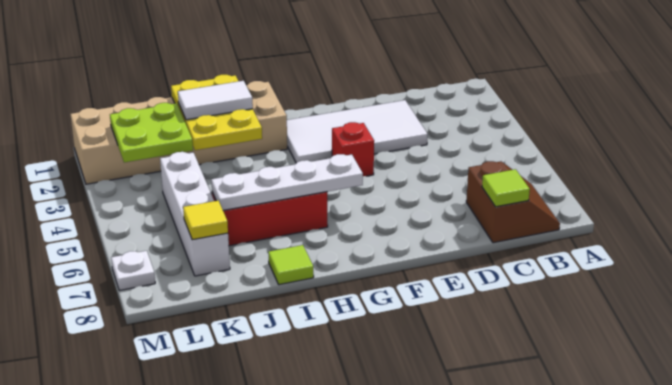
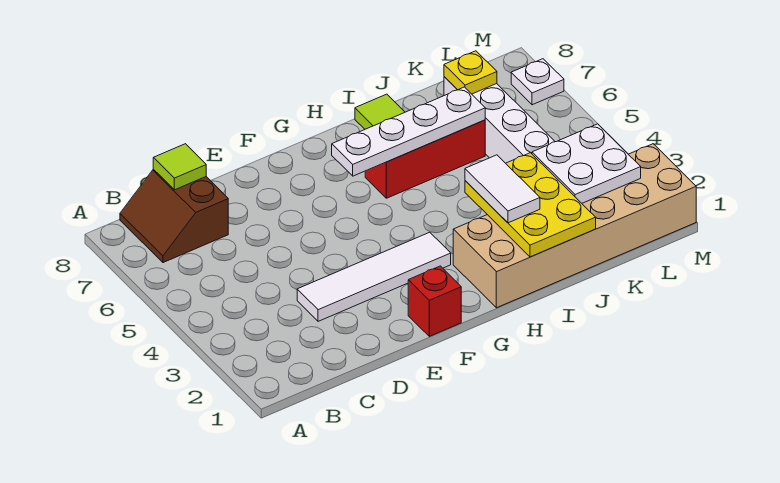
white 2x4 tile [287,100,428,163] -> white 1x4 tile [297,232,451,321]
red 1x1 brick [332,122,374,176] -> red 1x1 brick moved to [408,266,461,336]
white 1x2 tile [178,81,253,120] -> white 1x2 tile turned to [465,155,540,223]
lime 2x2 plate [110,103,193,162] -> white 2x2 plate [532,124,641,203]
yellow 1x1 tile [183,201,228,240] -> yellow 1x1 plate [444,51,497,94]

